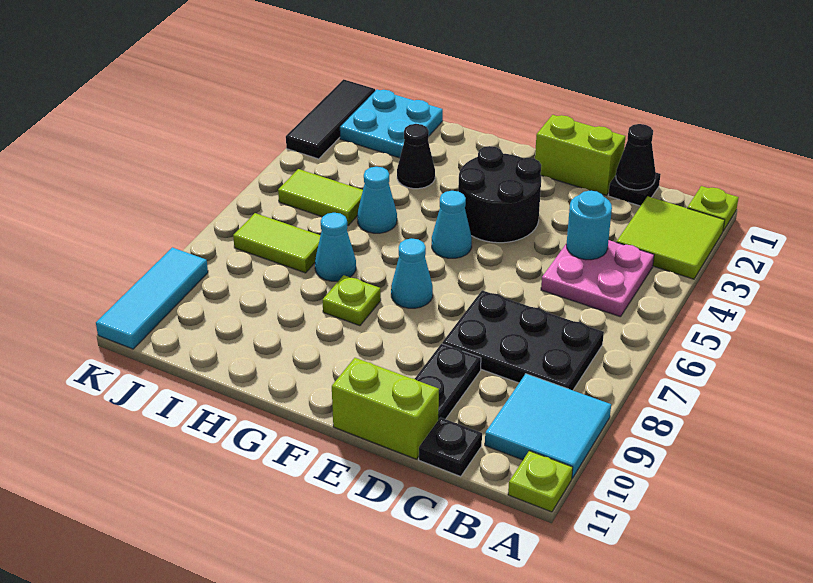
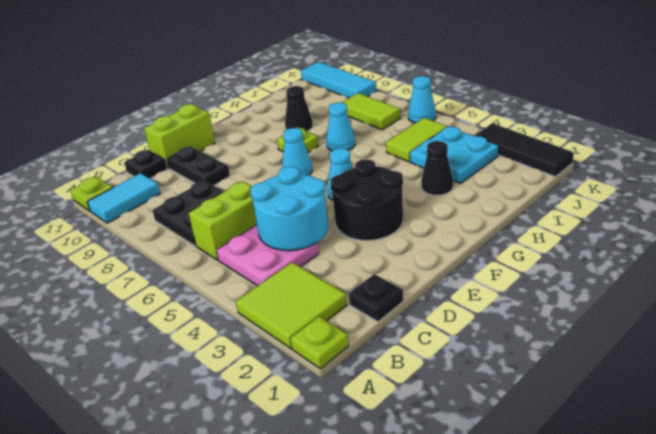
cyan 2x2 tile [485,374,611,478] -> cyan 1x2 tile [87,173,160,223]
black 2x3 plate [442,290,604,390] -> black 2x2 plate [153,181,224,246]
black 1x1 cone [616,124,656,190] -> black 1x1 cone moved to [285,86,313,131]
cyan 1x1 round brick [567,190,612,260] -> cyan 2x2 round brick [251,166,328,251]
lime 1x2 brick [535,115,625,195] -> lime 1x2 brick moved to [189,181,257,260]
cyan 1x1 cone [357,167,397,233] -> cyan 1x1 cone moved to [408,76,436,123]
cyan 2x2 plate [340,89,443,158] -> cyan 2x2 plate moved to [410,127,499,184]
lime 1x2 tile [233,213,321,273] -> lime 1x2 tile turned to [341,93,401,130]

